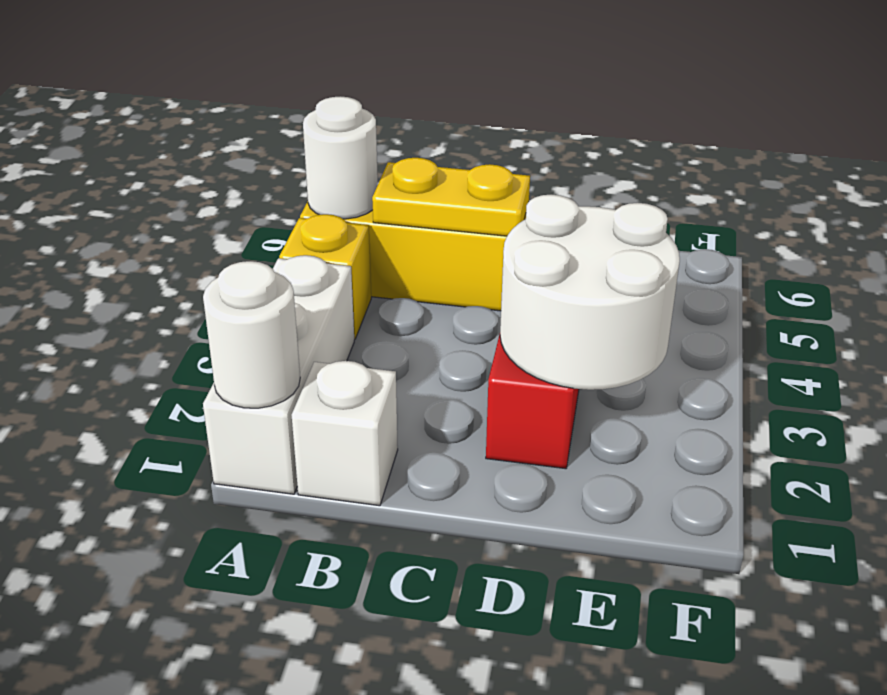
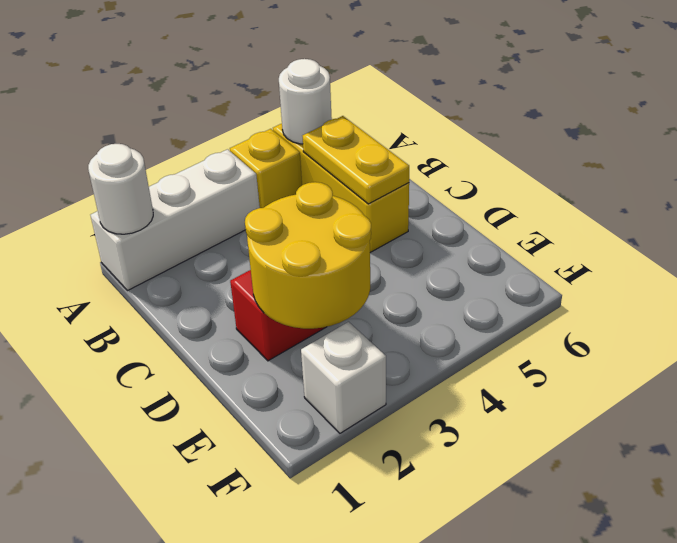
white 1x1 brick [292,361,398,506] -> white 1x1 brick moved to [301,322,386,433]
white 2x2 round brick [500,195,680,390] -> yellow 2x2 round brick [245,182,371,329]

